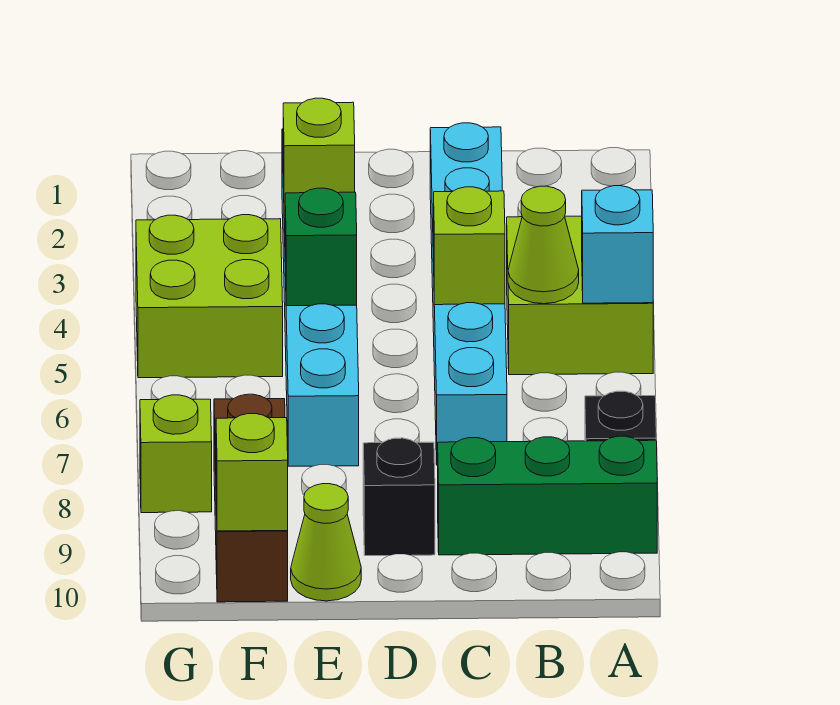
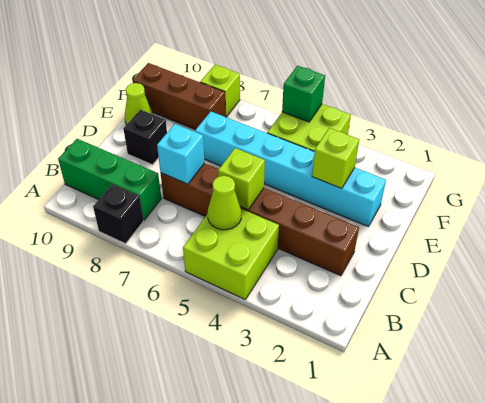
cyan 1x1 brick [582,186,653,303] -> cyan 1x1 brick moved to [157,124,205,184]
green 1x3 brick [438,436,657,555] -> green 1x3 brick turned to [58,139,161,220]
cyan 1x6 brick [430,123,507,465] -> brown 1x6 brick [161,163,359,276]
green 1x1 brick [285,188,357,306] -> green 1x1 brick moved to [282,66,325,122]
lime 1x1 brick [216,414,288,531] -> none

